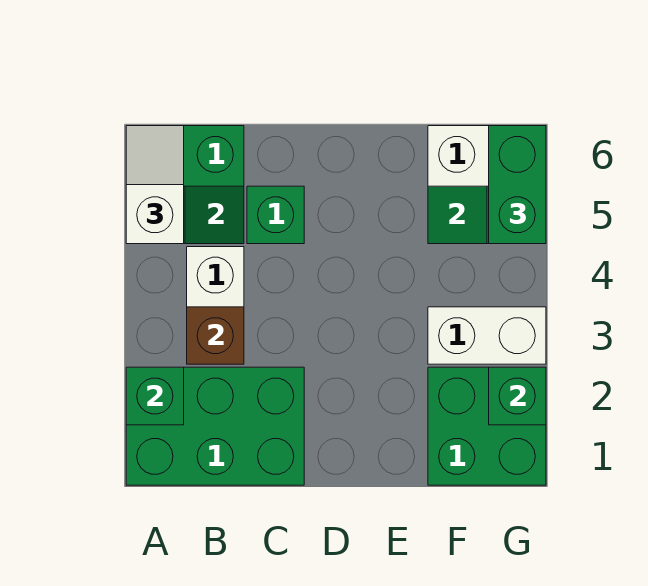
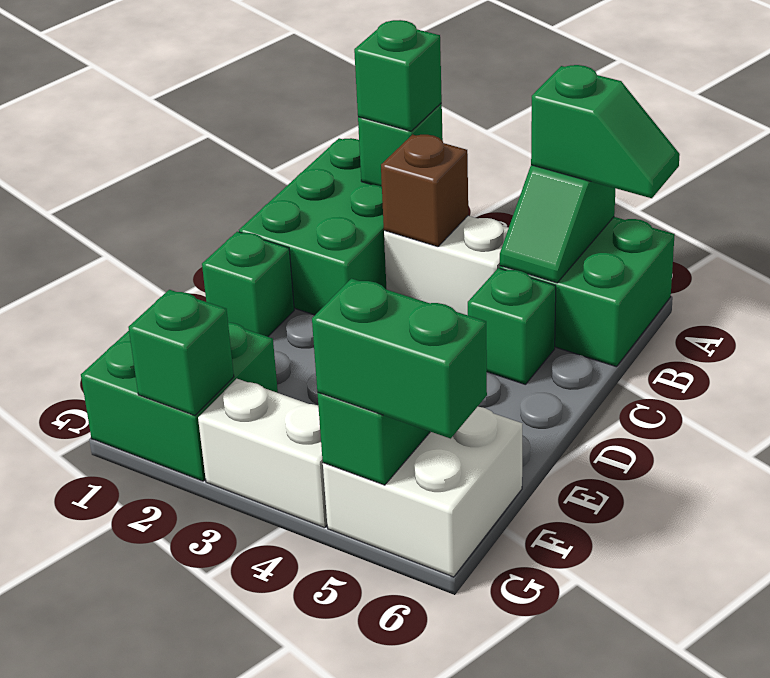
none -> green 1x1 brick [354,20,442,131]
white 1x2 slope [126,126,184,244] -> green 1x2 slope [531,65,680,198]
none -> green 1x1 brick [202,232,294,337]
white 1x2 brick [428,307,546,364] -> white 1x2 brick turned to [198,379,327,528]

